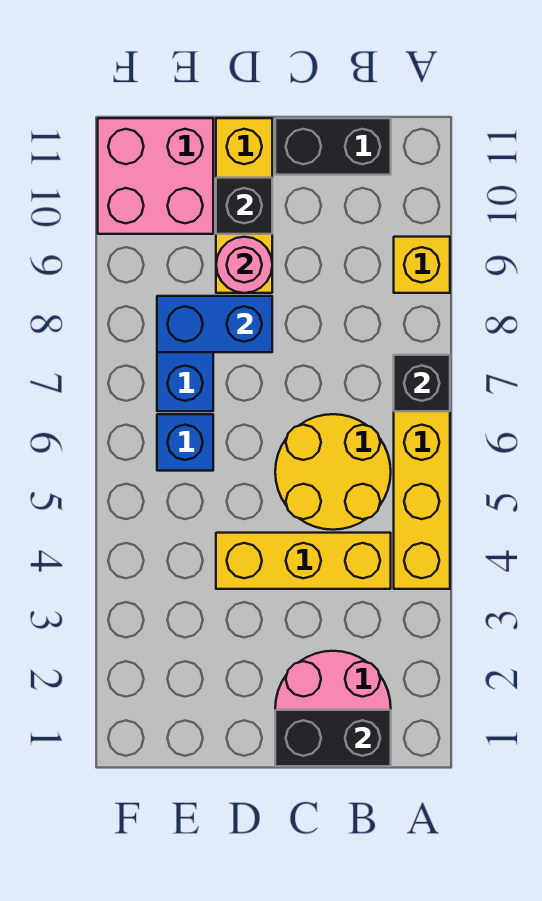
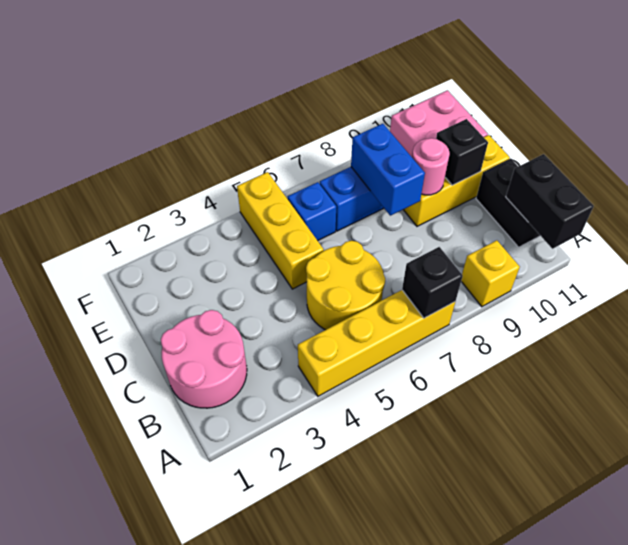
black 1x2 brick [275,710,391,766] -> black 1x2 brick moved to [506,154,594,249]
yellow 1x3 brick [216,533,391,589] -> yellow 1x3 brick moved to [237,172,324,289]

